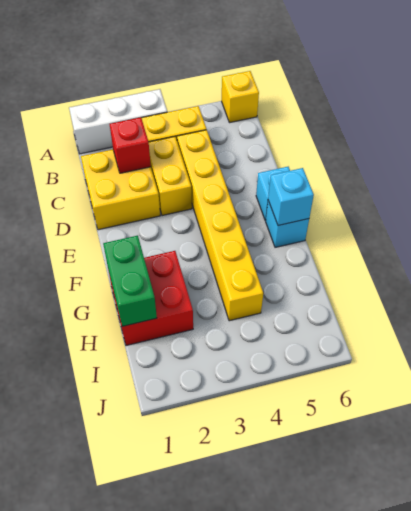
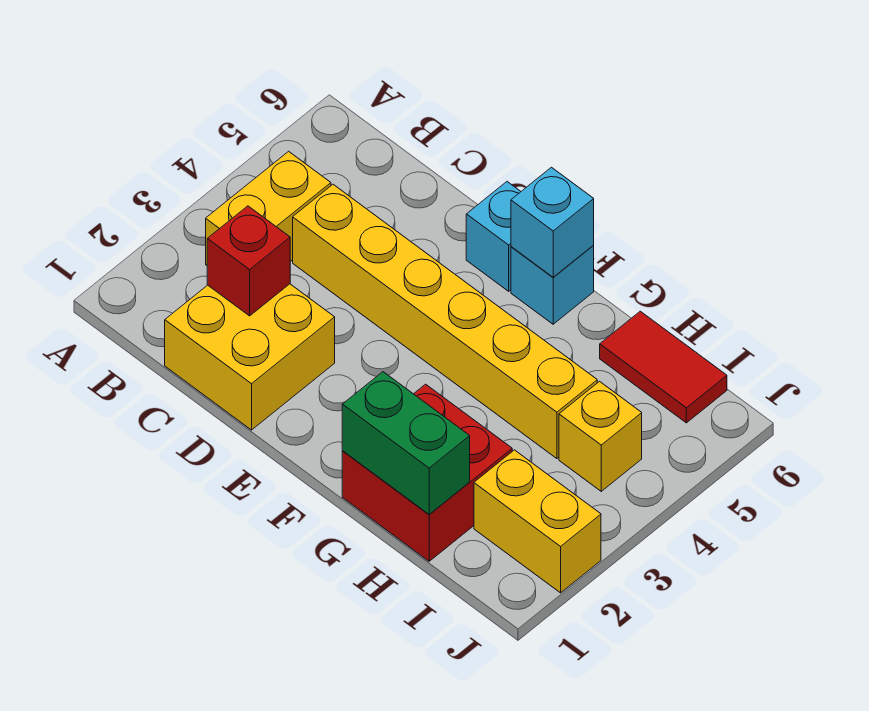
white 1x3 brick [69,89,167,154] -> none
yellow 1x1 brick [222,71,259,123] -> yellow 1x1 brick moved to [559,381,642,491]
yellow 1x2 brick [149,137,192,215] -> yellow 1x2 brick moved to [474,450,601,593]
none -> red 1x2 tile [600,311,727,423]

